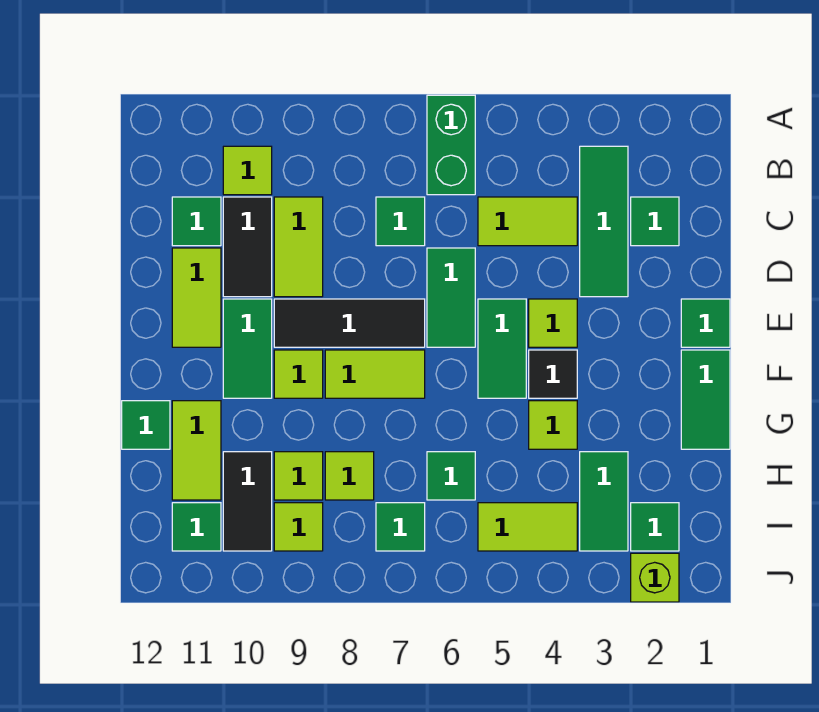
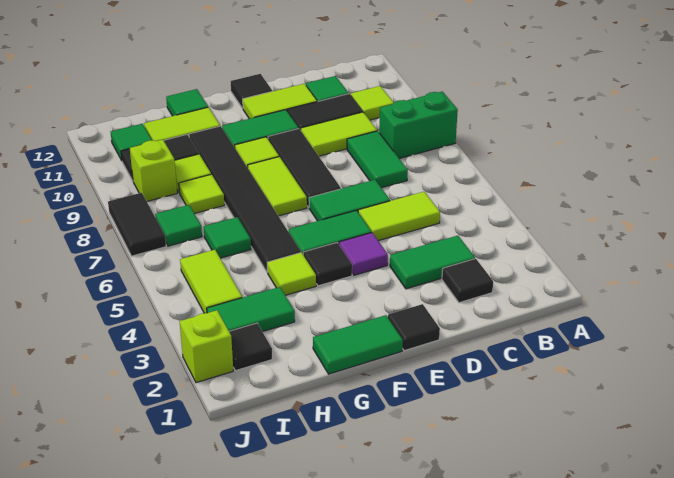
green 1x2 brick [427,95,475,195] -> green 1x2 brick moved to [379,92,458,158]
green 1x3 tile [580,146,628,297] -> green 1x2 tile [390,236,475,289]
green 1x1 tile [631,197,679,246] -> black 1x1 tile [442,259,493,303]
lime 1x2 tile [478,197,577,246] -> lime 1x2 tile turned to [358,192,440,241]
green 1x1 tile [376,197,425,246] -> green 1x2 tile [347,131,408,188]
green 1x1 tile [681,299,730,347] -> black 1x1 tile [388,304,440,351]
lime 1x1 tile [529,299,577,347] -> purple 1x1 tile [339,233,388,275]
none -> black 1x1 tile [231,74,272,108]
none -> black 1x6 tile [189,126,301,272]
green 1x1 tile [631,503,679,551] -> black 1x1 tile [229,323,272,371]
lime 1x1 tile [274,503,323,551] -> lime 1x1 brick [130,140,177,201]
none -> black 1x2 tile [108,193,166,256]

